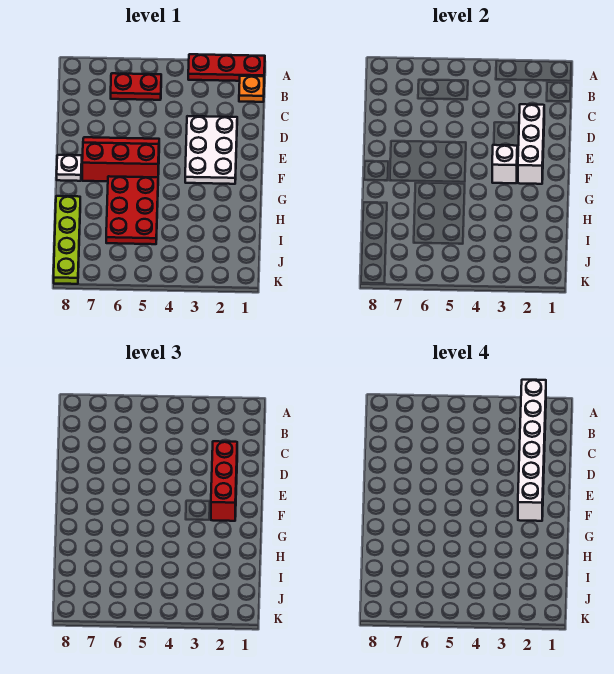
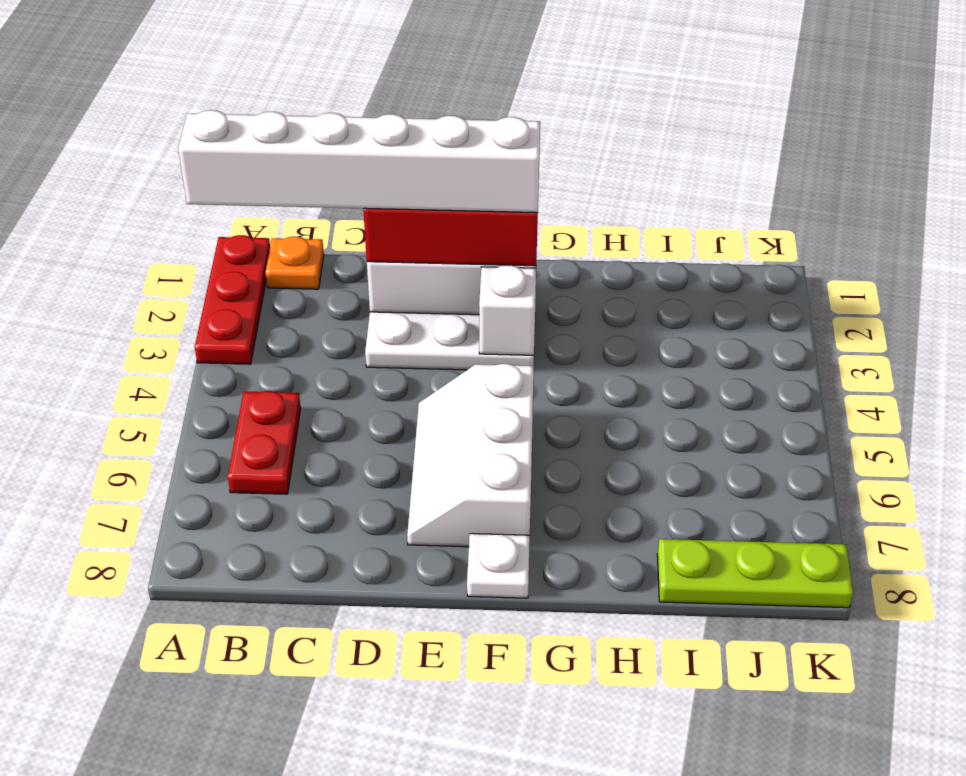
red 2x3 slope [82,137,159,181] -> white 2x3 slope [407,364,534,547]
red 2x3 plate [106,176,158,244] -> none
lime 1x4 plate [54,196,80,284] -> lime 1x3 plate [657,539,853,608]

